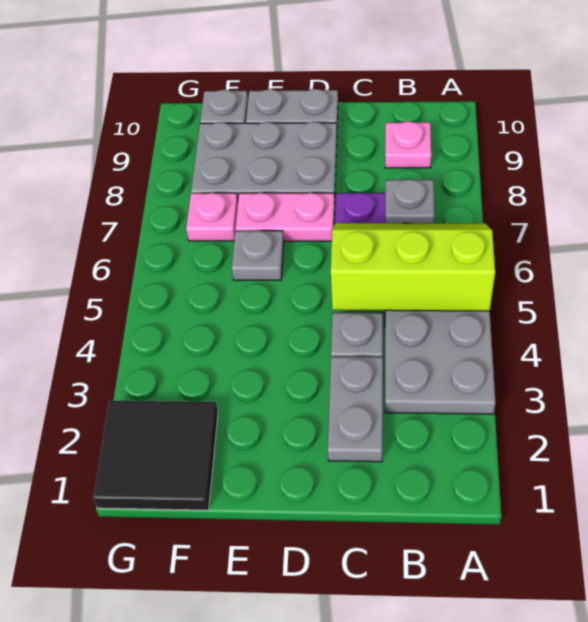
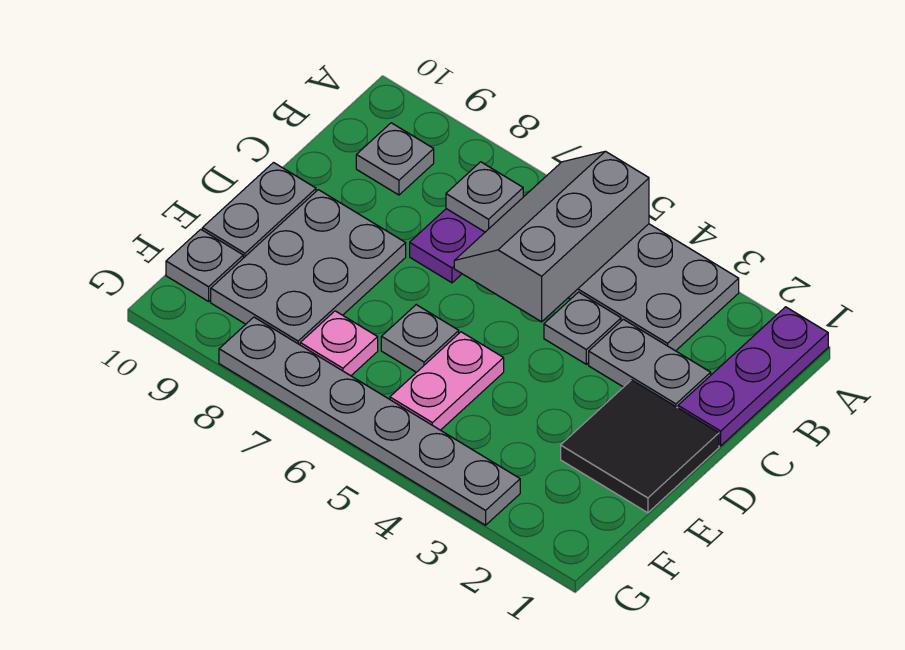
none -> purple 1x3 plate [678,307,828,446]
lime 2x3 slope [331,223,495,311] -> grey 2x3 slope [454,151,649,322]
pink 1x1 plate [385,121,431,168] -> grey 1x1 plate [356,123,434,195]
pink 1x2 plate [236,193,334,241] -> pink 1x2 plate moved to [390,332,504,430]
black 2x2 tile [93,401,218,510] -> black 2x2 tile moved to [561,380,719,513]
none -> grey 1x6 plate [219,317,520,525]

